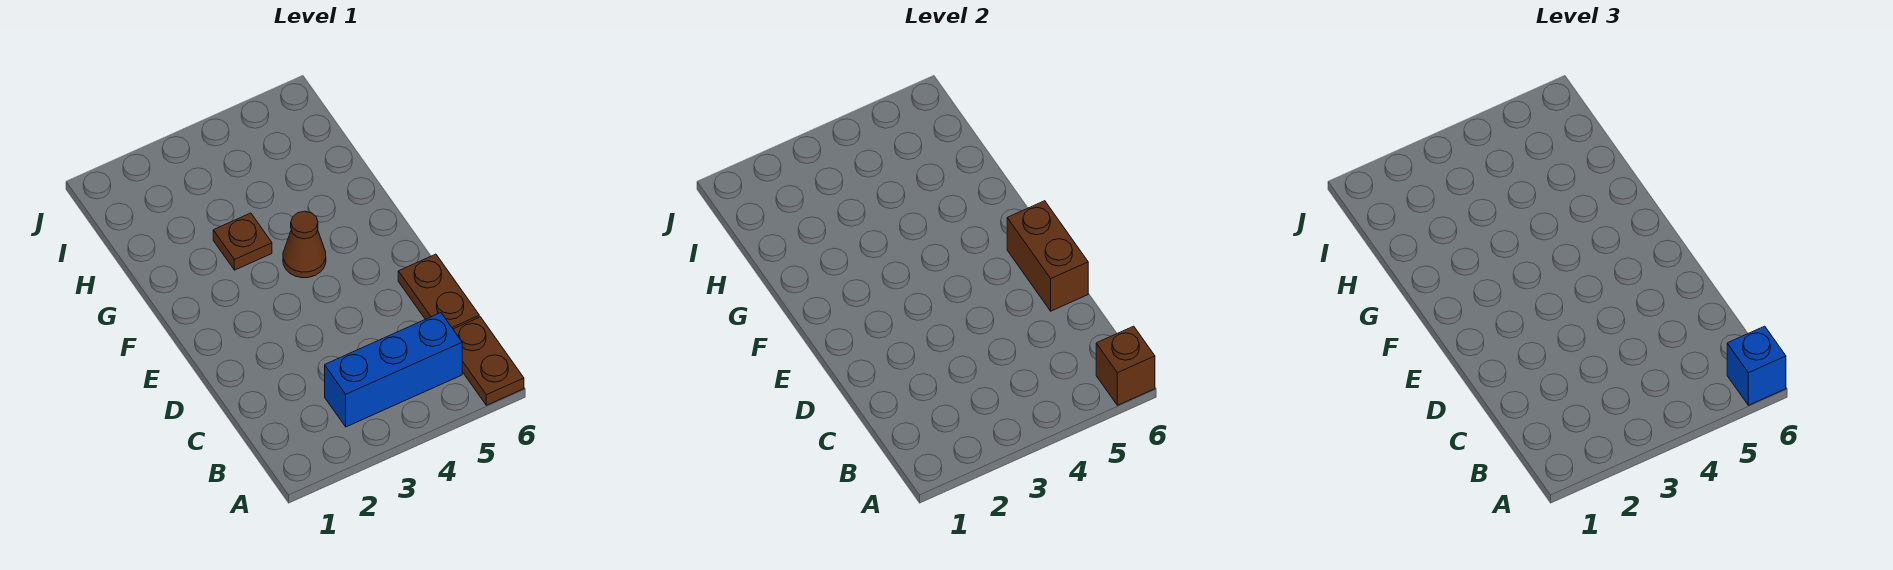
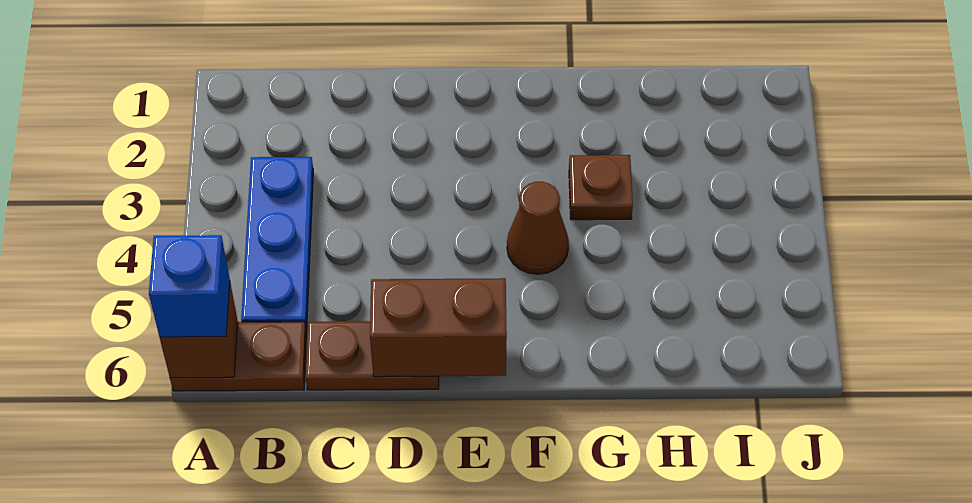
blue 1x3 brick [325,313,462,427] -> blue 1x3 plate [241,157,313,332]

